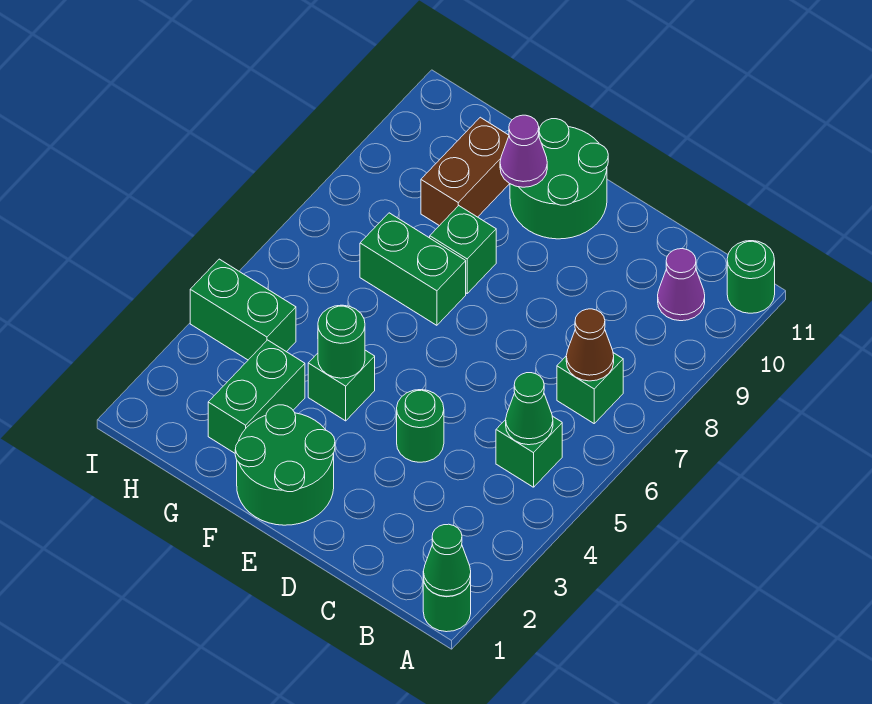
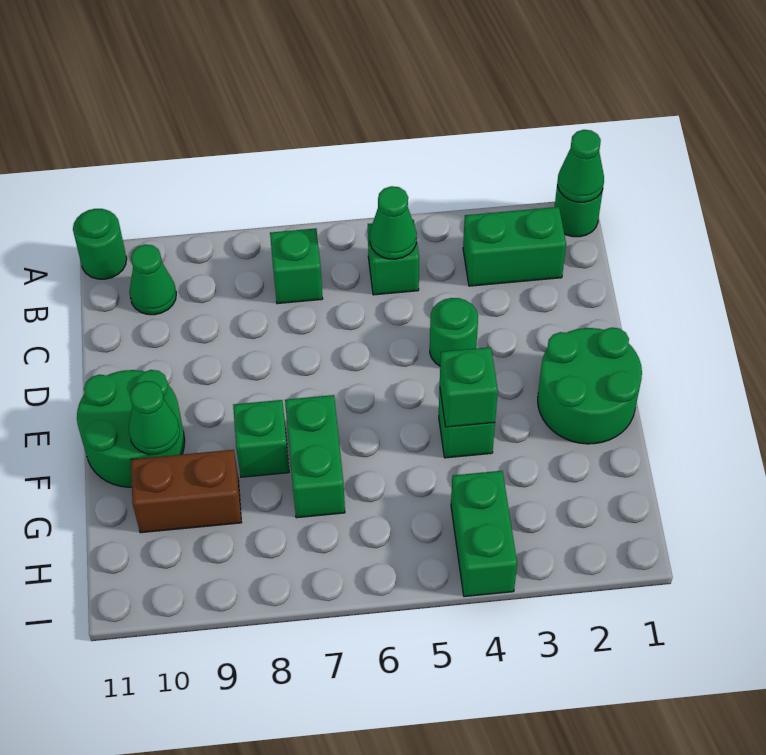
brown 1x1 cone [566,309,614,381] -> none
purple 1x1 cone [658,249,705,321] -> green 1x1 cone [129,244,176,315]
green 1x1 round brick [318,305,365,378] -> green 1x1 brick [440,347,498,427]
purple 1x1 cone [500,115,547,187] -> green 1x1 cone [129,381,180,454]
green 1x2 brick [208,340,305,453] -> green 1x2 brick moved to [463,207,566,286]

